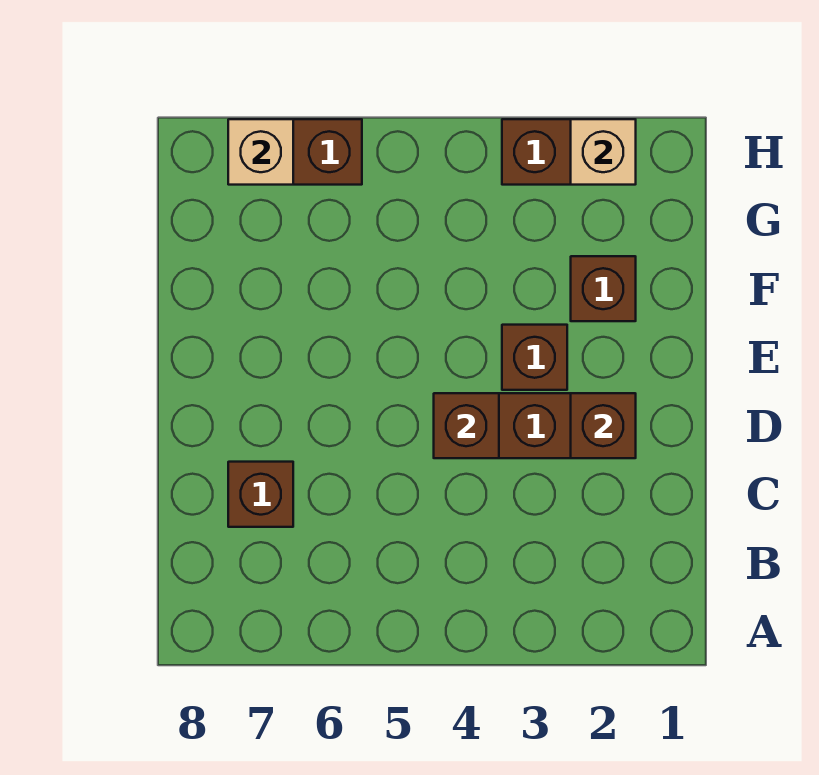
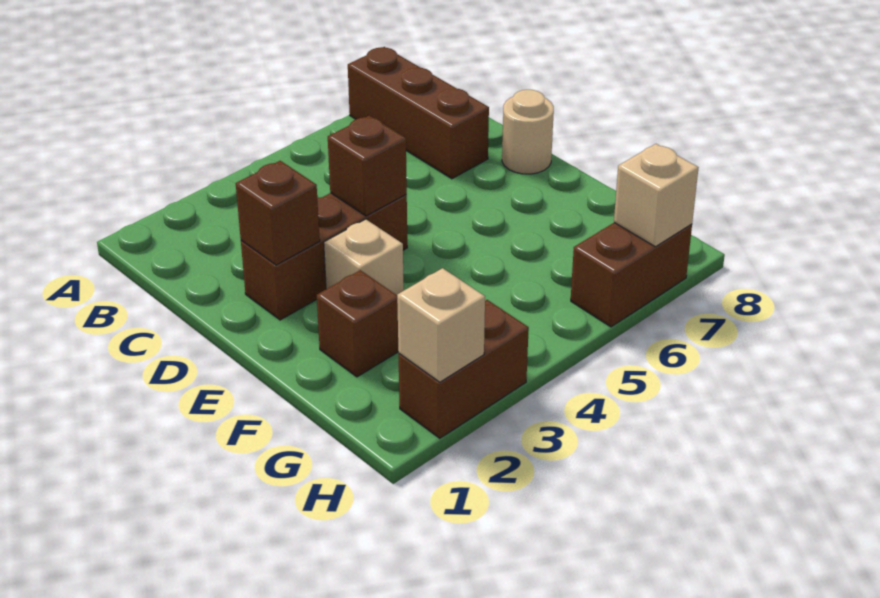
brown 1x1 brick [228,462,293,527] -> brown 1x3 brick [348,47,489,179]
none -> tan 1x1 round brick [502,90,554,174]
brown 1x1 brick [502,325,567,390] -> tan 1x1 brick [324,219,404,295]

